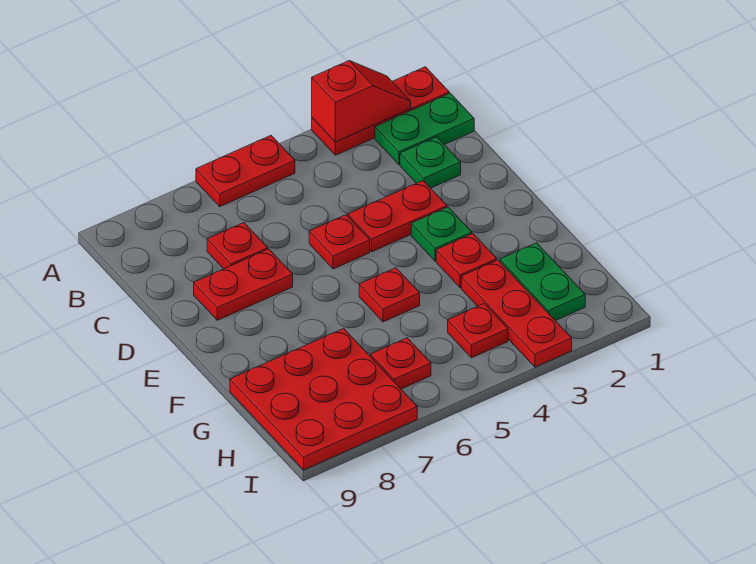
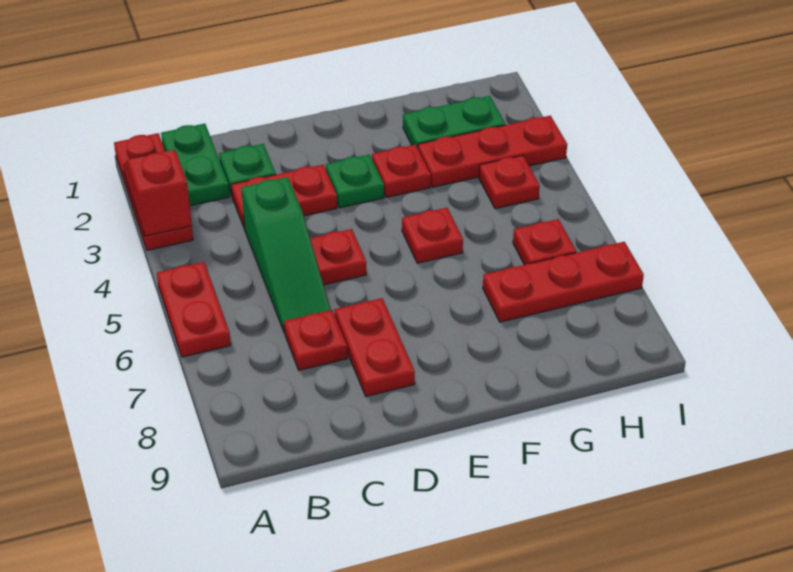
none -> green 1x3 slope [241,177,331,333]
red 1x2 plate [348,181,447,252] -> red 1x2 plate turned to [231,165,337,229]
red 3x3 plate [230,328,417,470] -> red 1x3 plate [483,242,644,322]

